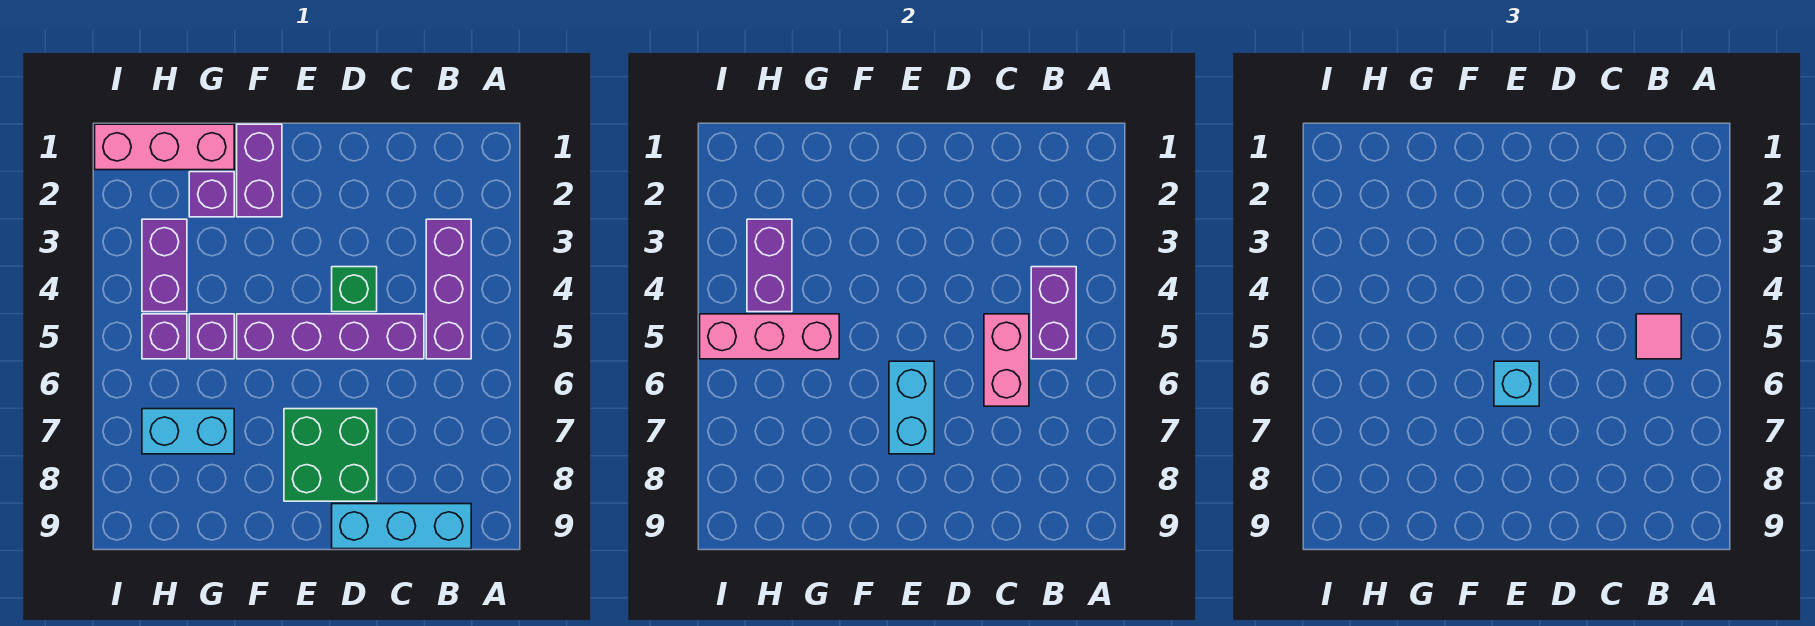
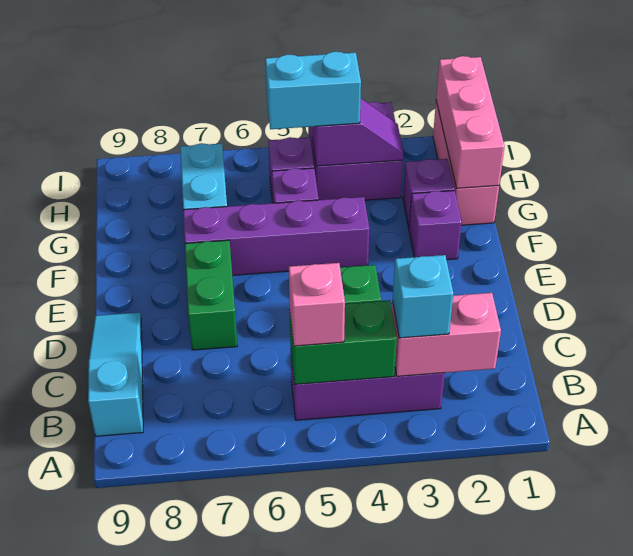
purple 1x2 brick [1031,267,1076,359] -> green 1x2 brick [290,300,397,384]
pink 1x1 tile [1636,314,1681,359] -> pink 1x1 brick [289,263,345,346]
cyan 1x3 brick [332,504,471,549] -> cyan 1x3 slope [88,312,143,436]
purple 1x4 brick [237,314,424,359] -> purple 1x4 brick turned to [183,197,369,275]
pink 1x2 brick [984,314,1029,406] -> pink 1x2 brick moved to [392,293,501,376]
green 2x2 brick [284,409,377,501] -> green 1x2 brick [185,240,237,350]
cyan 1x2 brick [889,361,934,454] -> cyan 1x2 brick moved to [265,52,361,129]
cyan 1x1 brick [1494,361,1539,406] -> cyan 1x1 brick moved to [393,255,453,338]
purple 1x2 brick [237,124,282,217] -> purple 1x1 brick [409,191,462,260]
pink 1x3 brick [700,314,839,359] -> pink 1x3 brick moved to [436,56,505,188]
purple 1x2 brick [142,219,187,312] -> purple 2x2 brick [308,102,403,200]
purple 1x2 brick [747,219,792,312] -> purple 1x2 slope [312,99,403,166]

